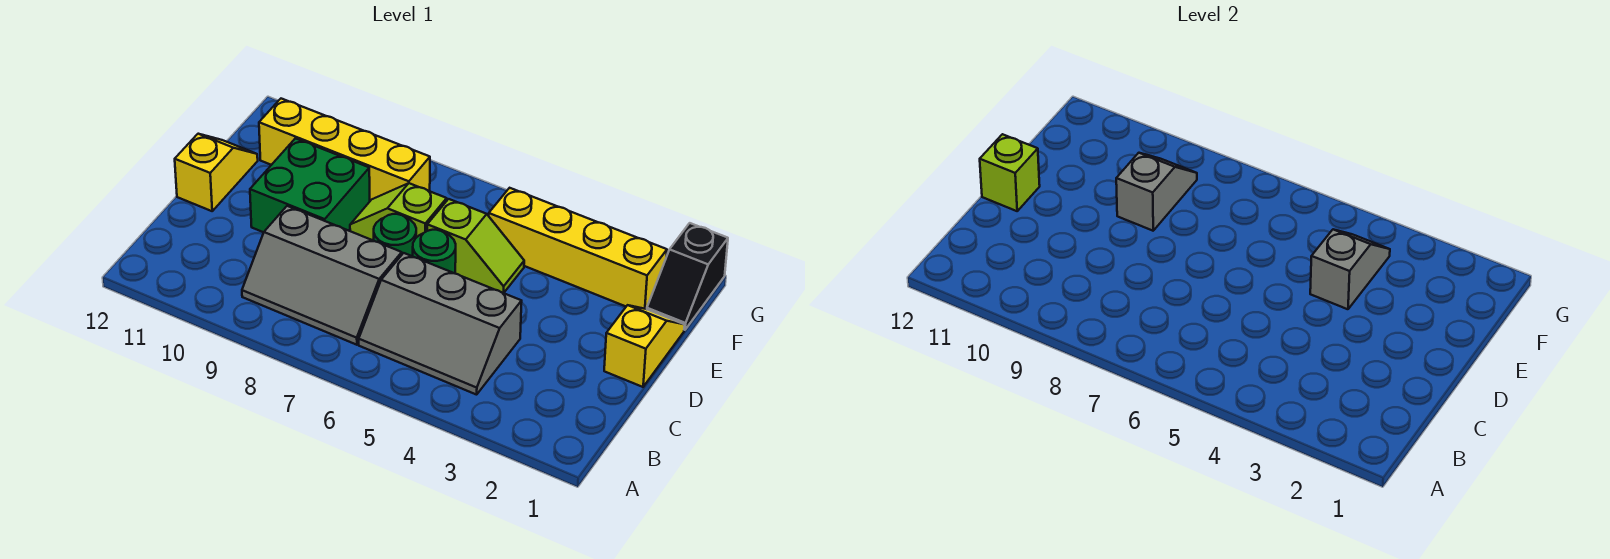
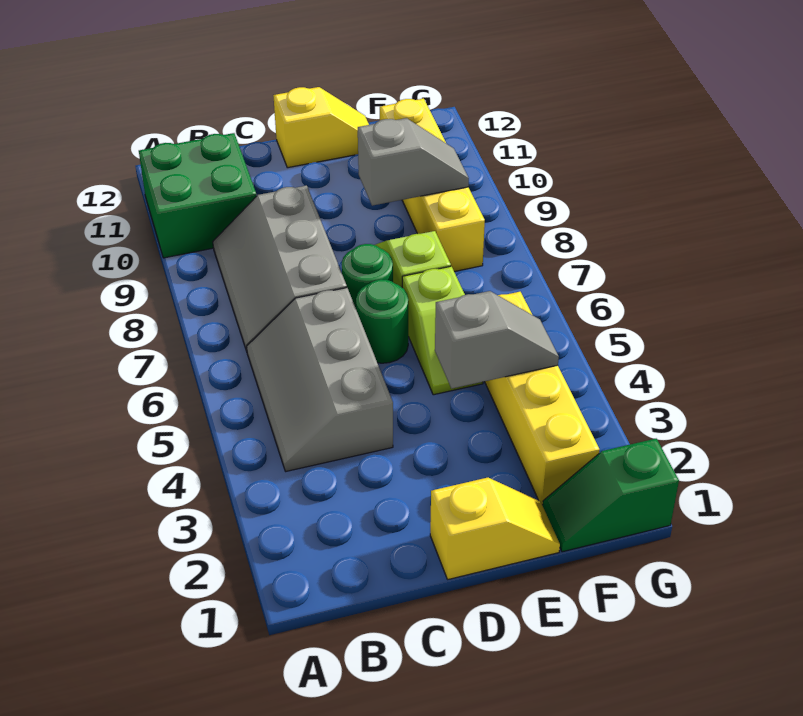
green 2x2 brick [250,138,370,232] -> green 2x2 brick moved to [139,133,256,258]
lime 1x1 brick [980,134,1040,211] -> none
black 1x2 slope [647,223,728,330] -> green 1x2 slope [543,439,679,552]

